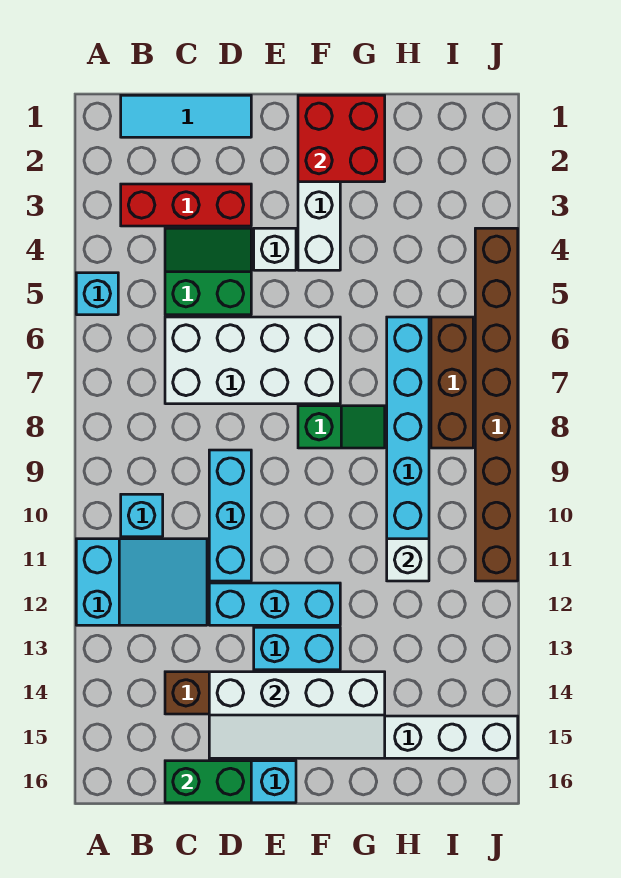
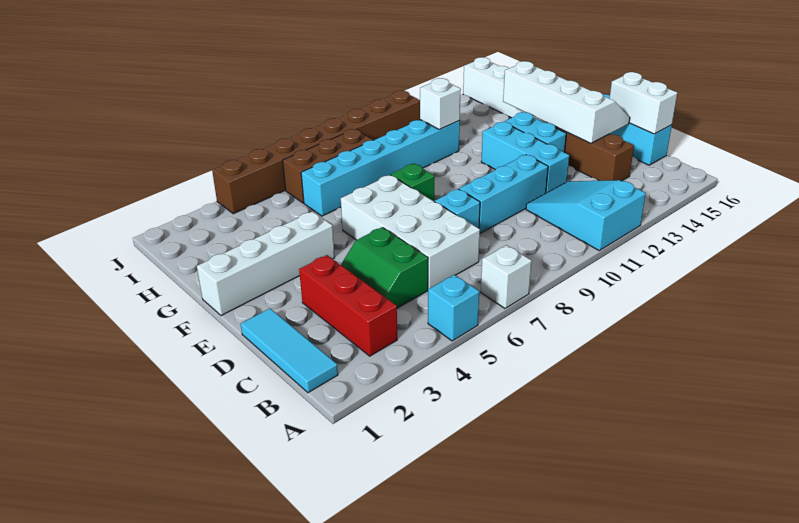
cyan 1x1 brick [121,494,163,537] -> cyan 1x1 brick moved to [434,189,480,228]
green 1x2 brick [165,761,251,803] -> white 1x2 brick [609,72,677,134]
white 1x1 brick [254,228,296,270] -> white 1x1 brick moved to [481,245,532,308]
red 2x2 brick [298,95,385,182] -> none

